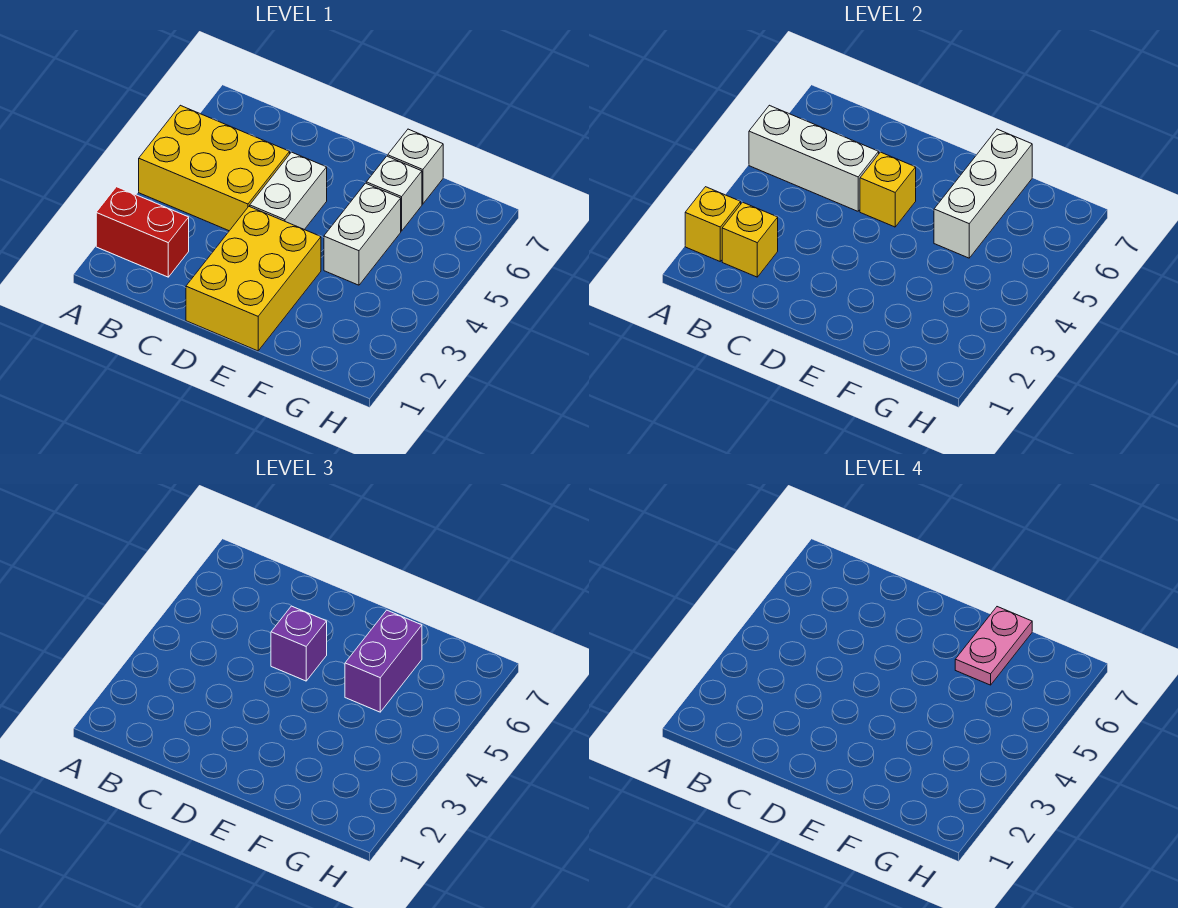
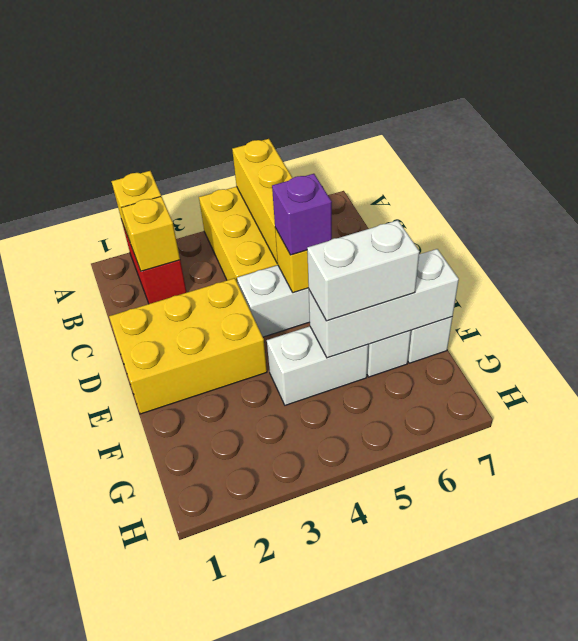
white 1x3 brick [749,105,879,211] -> yellow 1x3 brick [232,139,292,263]
purple 1x2 brick [345,610,422,712] -> white 1x2 brick [307,220,419,321]
pink 1x2 plate [955,607,1032,685] -> none

